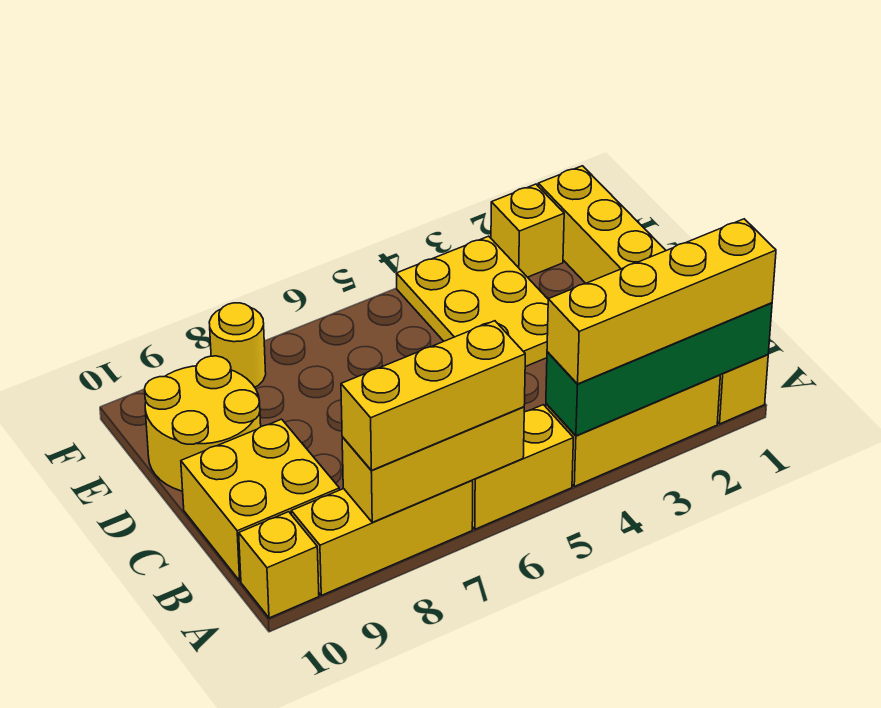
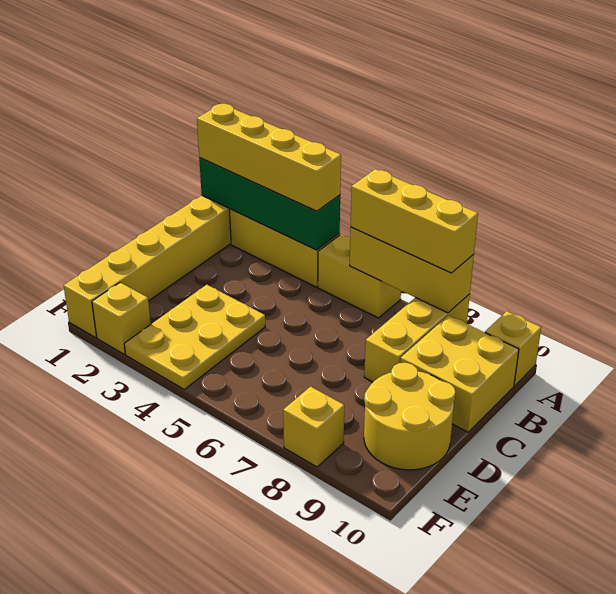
yellow 1x3 brick [291,480,473,595] -> yellow 1x3 brick turned to [364,294,470,382]
yellow 1x1 round brick [209,303,266,387] -> yellow 1x1 brick [283,387,344,467]

